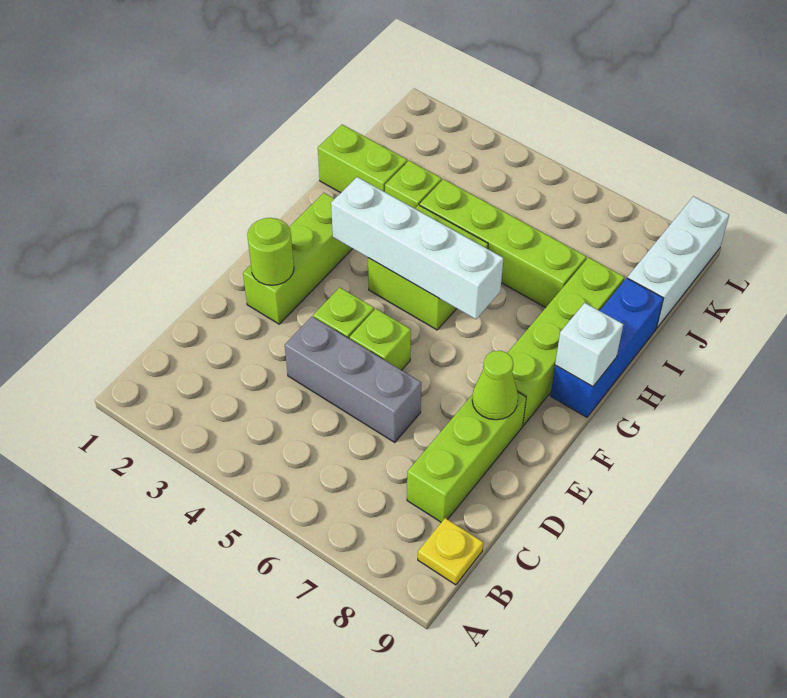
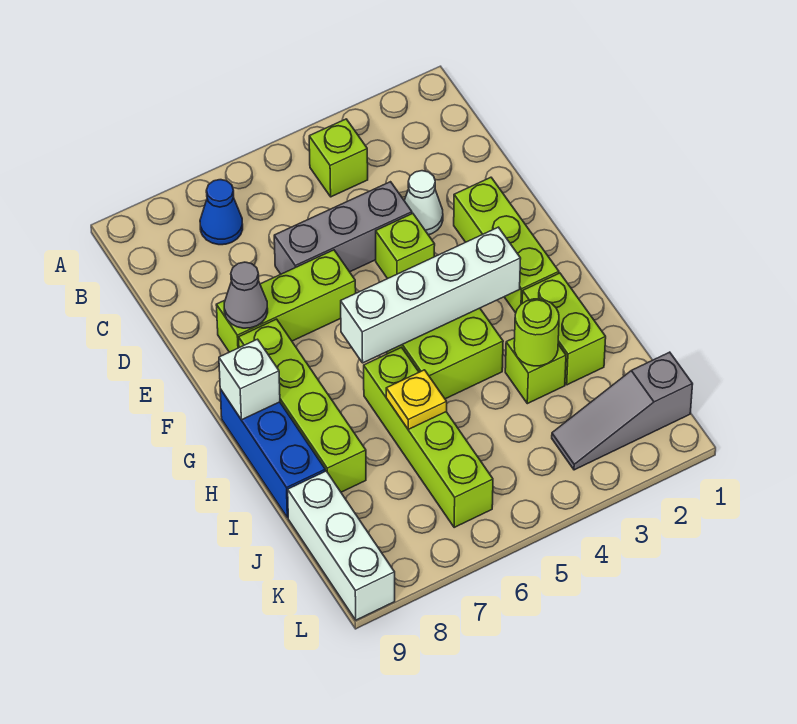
none -> blue 1x1 cone [200,180,243,245]
yellow 1x1 plate [418,518,483,585] -> yellow 1x1 plate moved to [386,370,447,429]
lime 1x3 brick [407,392,526,522] -> lime 1x3 brick turned to [216,250,356,352]
none -> white 1x1 cone [404,171,443,235]
lime 1x1 round brick [247,218,294,285] -> lime 1x1 round brick moved to [514,299,559,366]
lime 1x1 brick [350,309,411,370] -> lime 1x1 brick moved to [309,119,368,197]
lime 1x1 cone [472,351,518,420] -> grey 1x1 cone [224,262,268,328]
lime 1x2 brick [318,125,407,193] -> lime 1x2 brick turned to [522,273,606,385]
lime 1x4 brick [420,179,586,308] -> lime 1x4 brick turned to [364,347,493,527]
none -> grey 1x3 slope [552,352,693,470]

